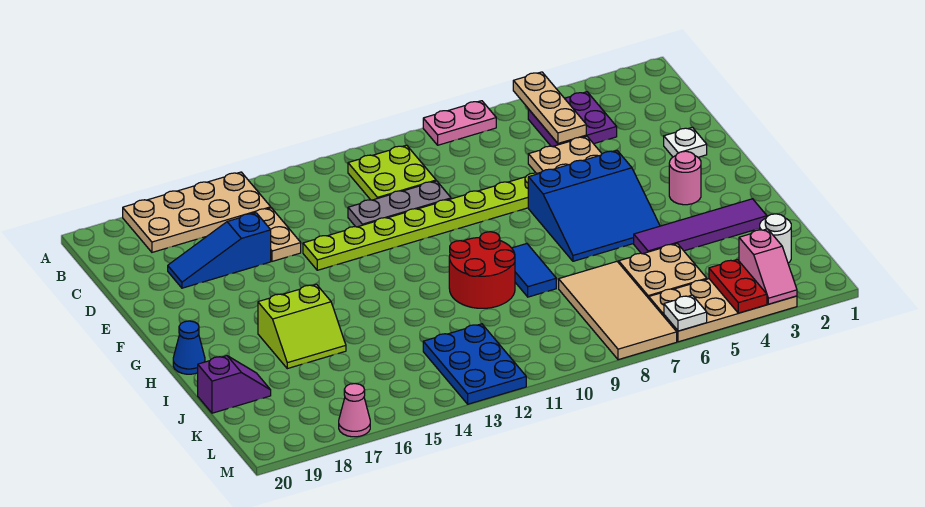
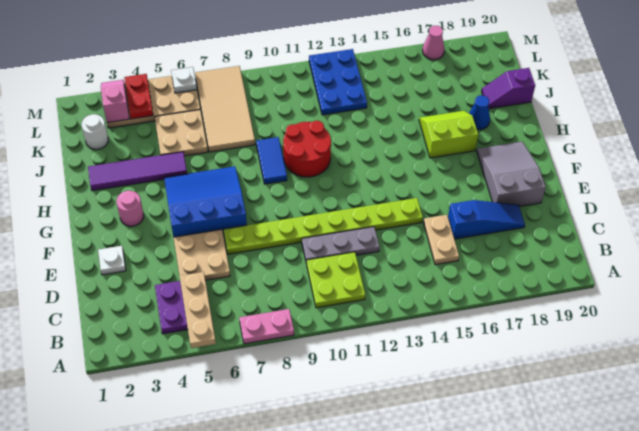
tan 2x4 plate [123,172,271,252] -> none
none -> grey 2x3 slope [477,142,546,207]
blue 1x1 cone [173,321,205,374] -> blue 1x1 cone moved to [469,95,490,130]

